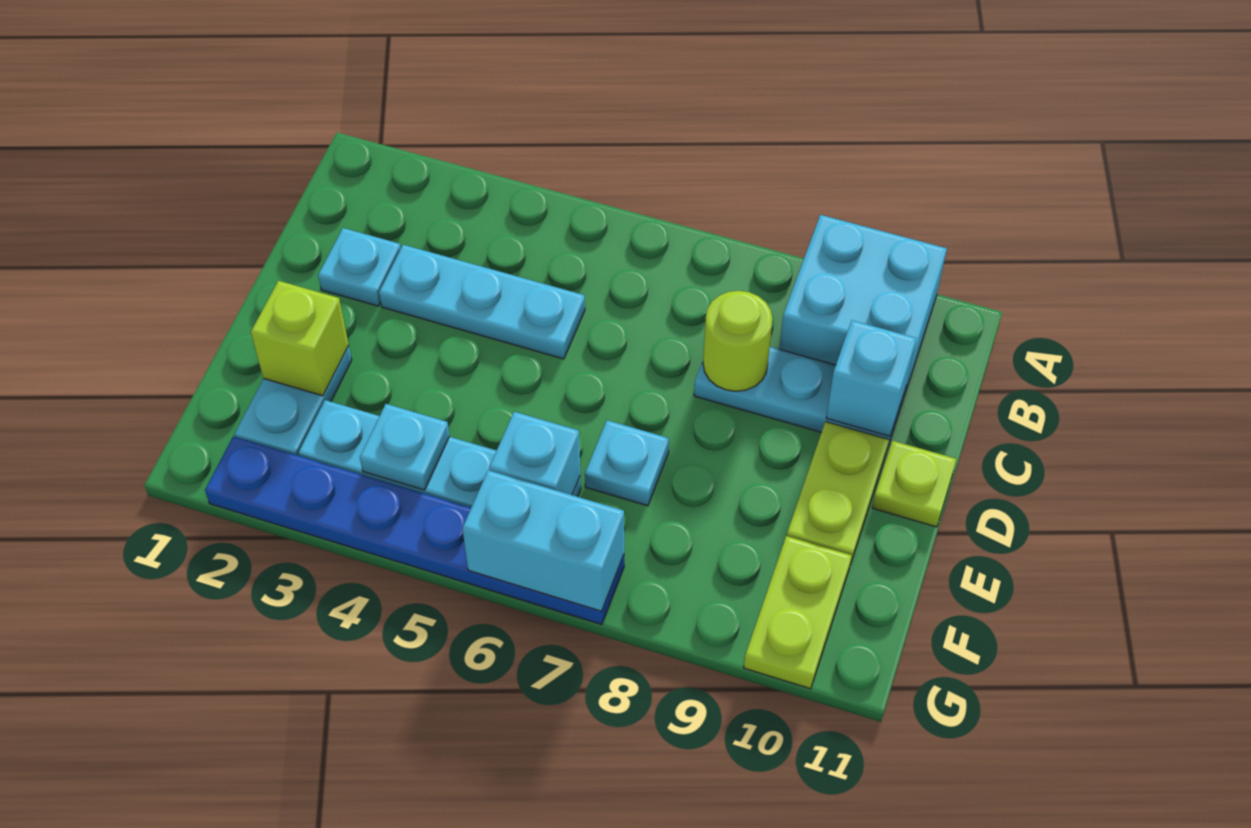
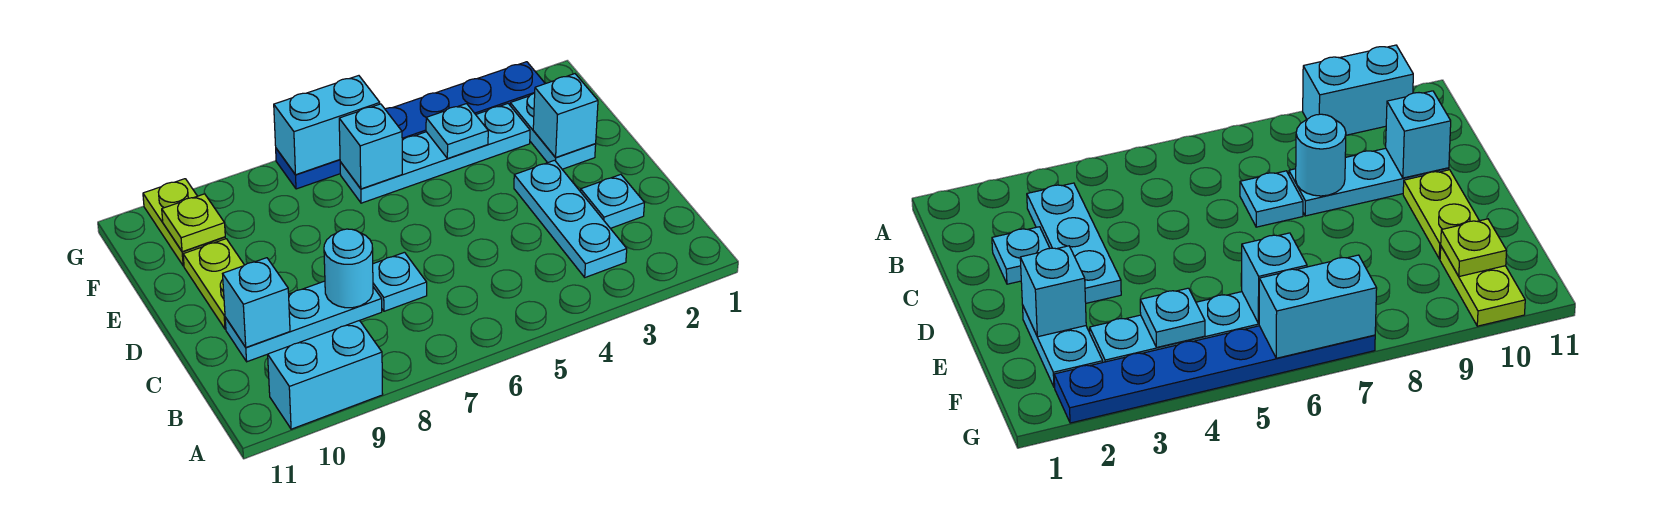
cyan 2x2 brick [779,215,947,396] -> cyan 1x2 brick [268,320,383,429]
cyan 1x3 plate [379,245,585,359] -> cyan 1x3 plate turned to [514,160,627,277]
lime 1x1 round brick [703,291,773,391] -> cyan 1x1 round brick [324,229,373,308]
lime 1x1 plate [872,441,957,527] -> lime 1x1 plate moved to [162,194,225,252]
lime 1x1 brick [251,281,349,396] -> cyan 1x1 brick [533,74,598,157]
cyan 1x1 plate [585,420,669,506] -> cyan 1x1 plate moved to [373,252,427,311]

